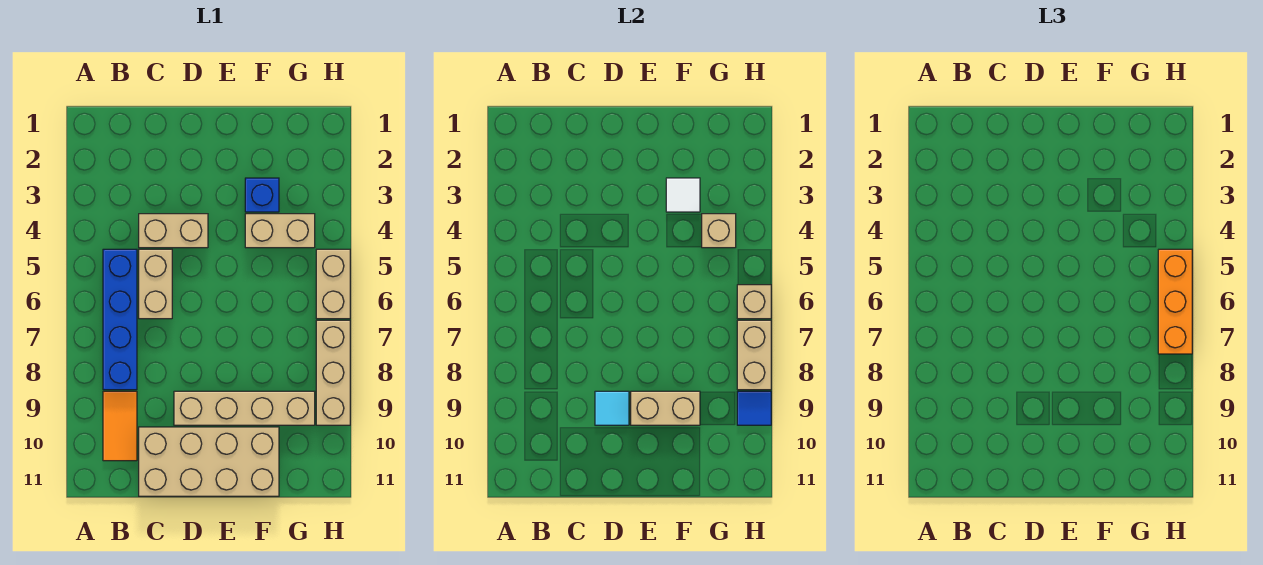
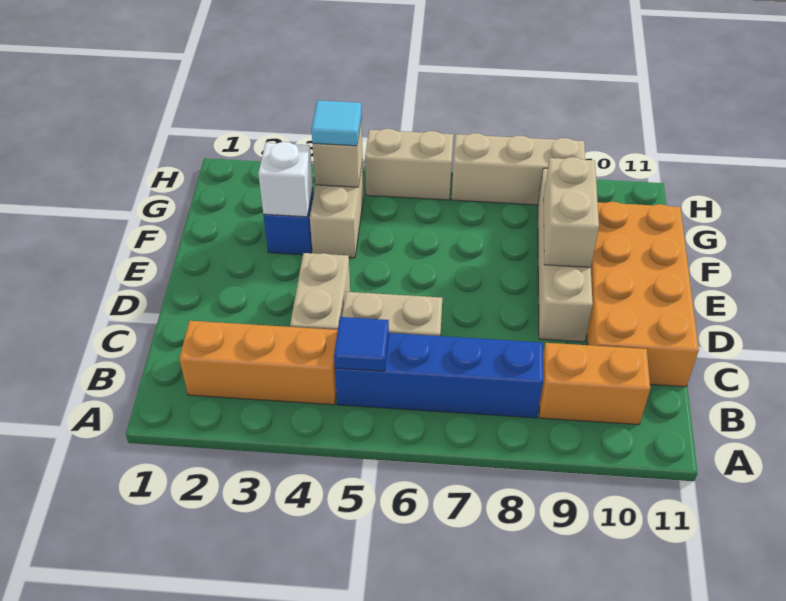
orange 1x2 tile [103,391,137,461] -> orange 1x2 brick [539,343,650,425]
tan 2x4 brick [139,427,279,496] -> orange 2x4 brick [587,202,699,387]
cyan 1x1 tile [595,391,629,425] -> cyan 1x1 tile moved to [311,100,362,146]
white 1x1 tile [666,178,700,212] -> white 1x1 brick [258,142,313,217]
orange 1x3 brick [1158,249,1192,354] -> orange 1x3 brick moved to [179,321,338,405]
tan 1x1 brick [737,285,771,319] -> none
tan 1x2 brick [737,320,771,390] -> none
blue 1x1 tile [737,391,771,425] -> blue 1x1 tile moved to [334,317,389,371]

